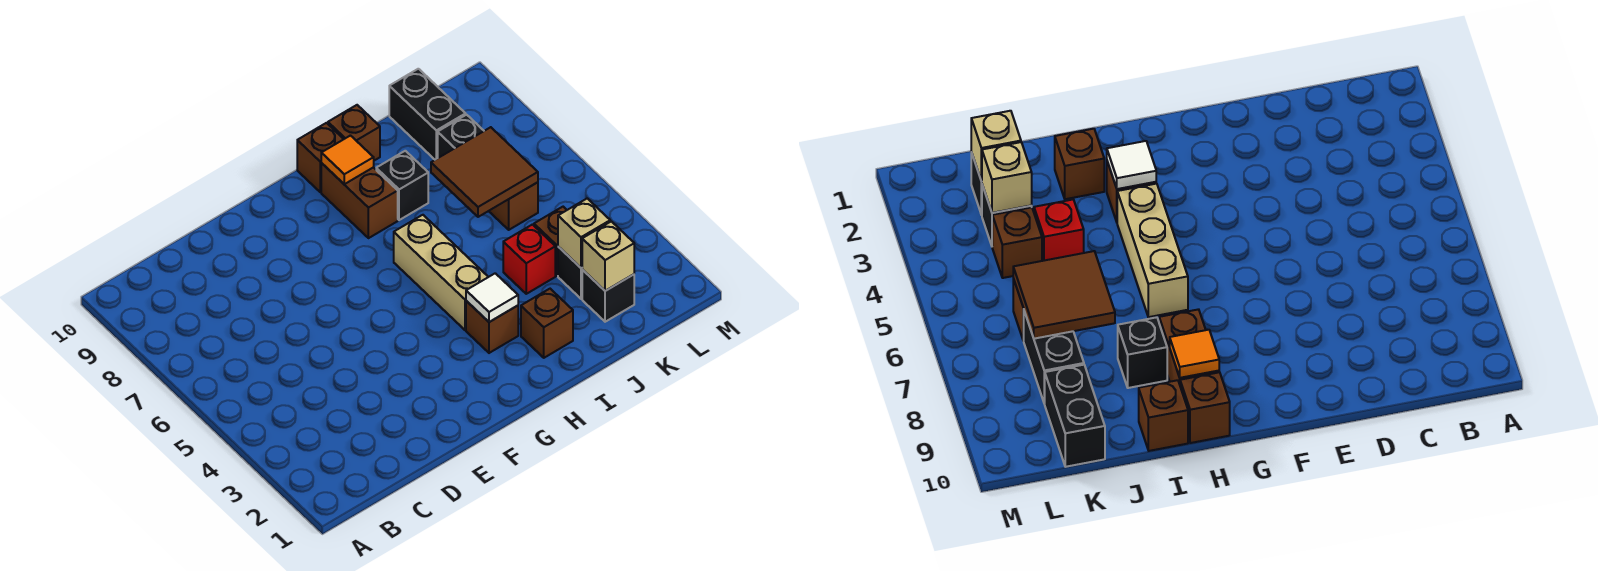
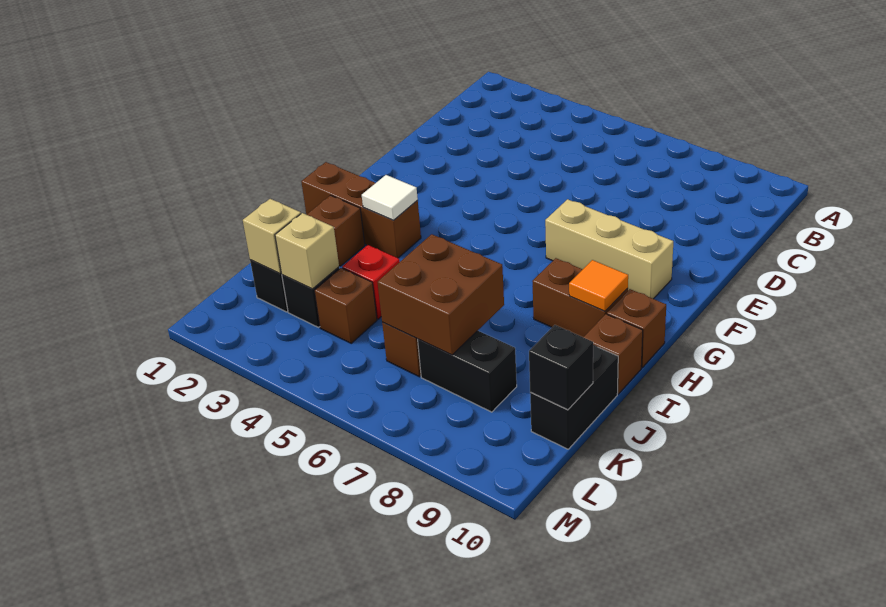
brown 1x1 brick [466,301,518,353] -> brown 1x3 brick [301,162,421,258]
tan 1x3 brick [394,215,488,330] -> tan 1x3 brick moved to [545,199,673,299]
black 1x1 brick [376,151,428,220] -> black 1x1 brick moved to [529,325,593,410]
brown 2x2 tile [431,127,538,217] -> brown 2x2 brick [378,234,504,355]
black 1x2 brick [389,69,466,160] -> black 1x2 brick turned to [530,345,618,449]

